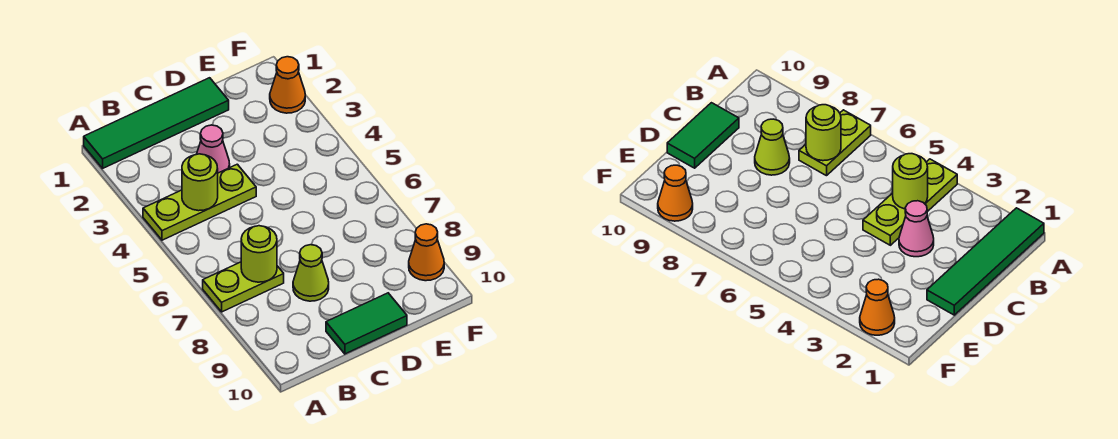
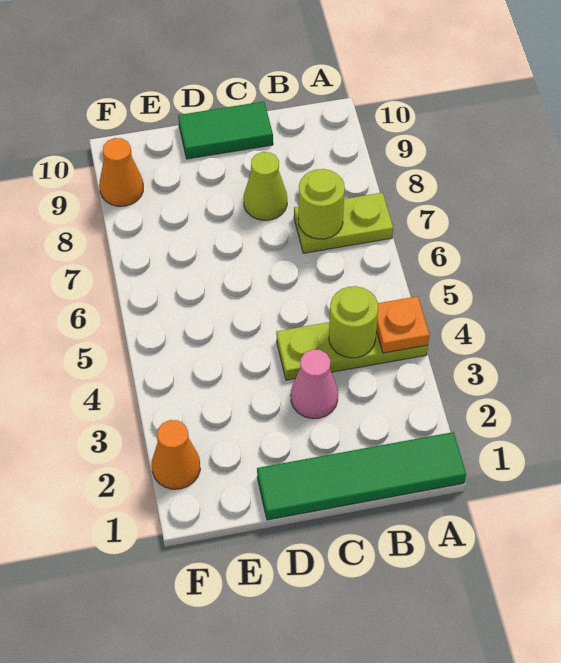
none -> orange 1x1 plate [376,296,429,353]

